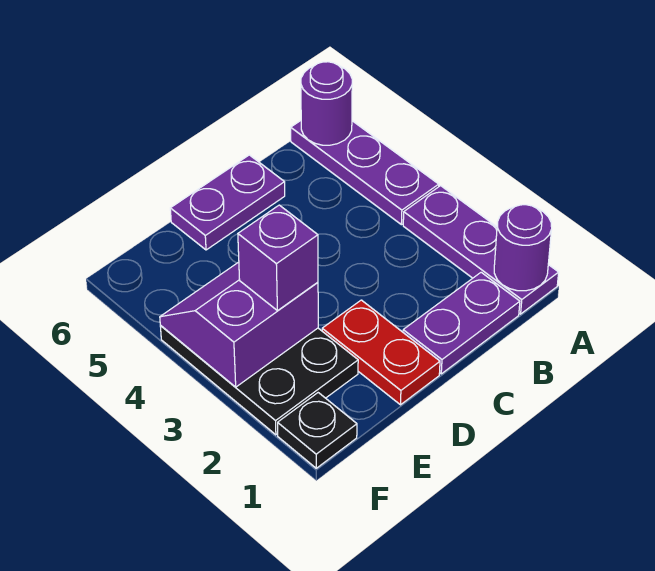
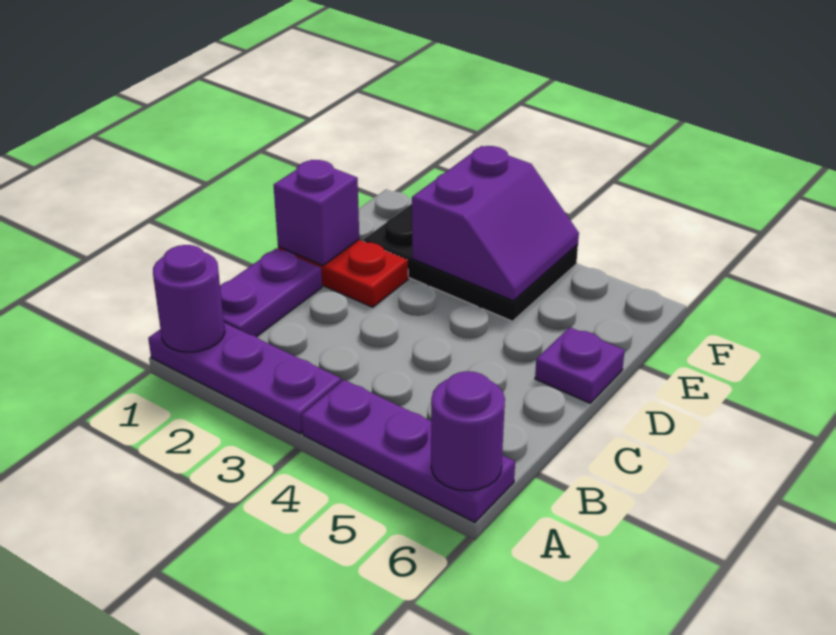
purple 1x2 plate [170,155,285,250] -> purple 1x1 plate [535,327,625,403]
purple 1x1 brick [238,205,318,311] -> purple 1x1 brick moved to [274,160,359,266]
black 1x1 plate [278,393,357,468] -> none

